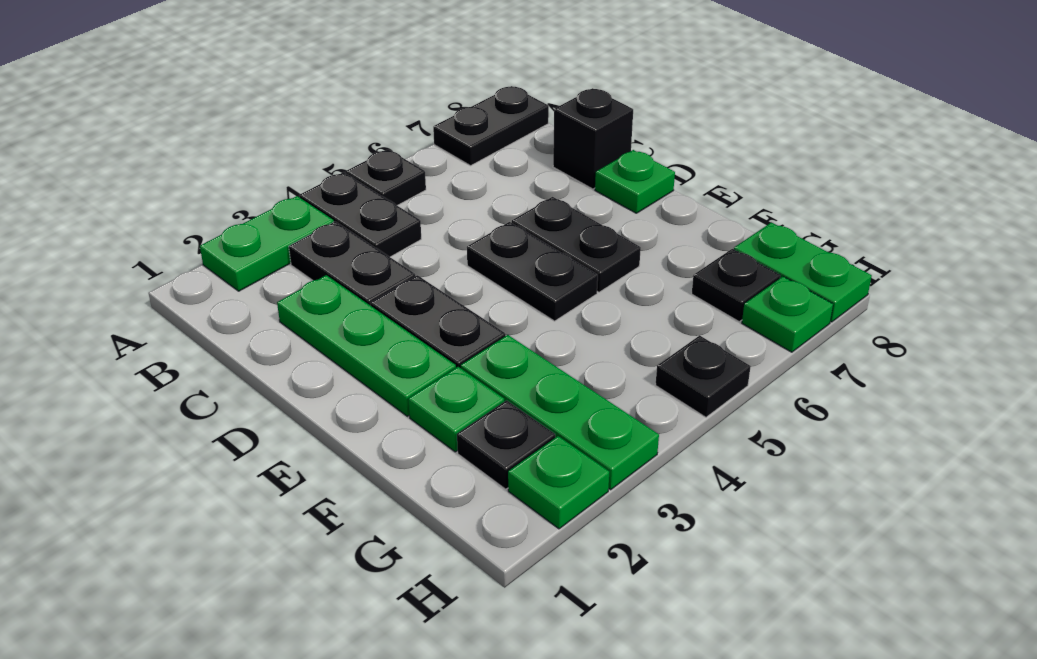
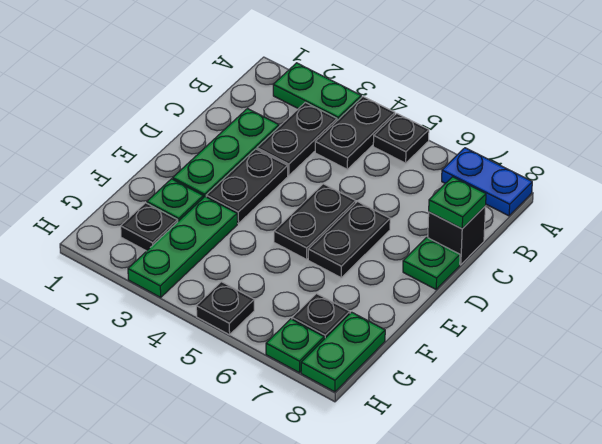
black 1x2 plate [433,86,549,166] -> blue 1x2 plate [442,148,532,216]
green 1x1 plate [508,436,609,529] -> green 1x1 plate moved to [429,177,486,229]

